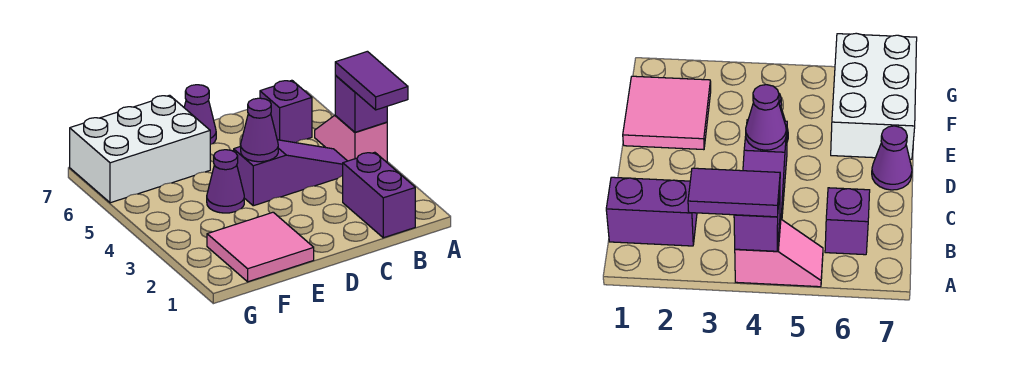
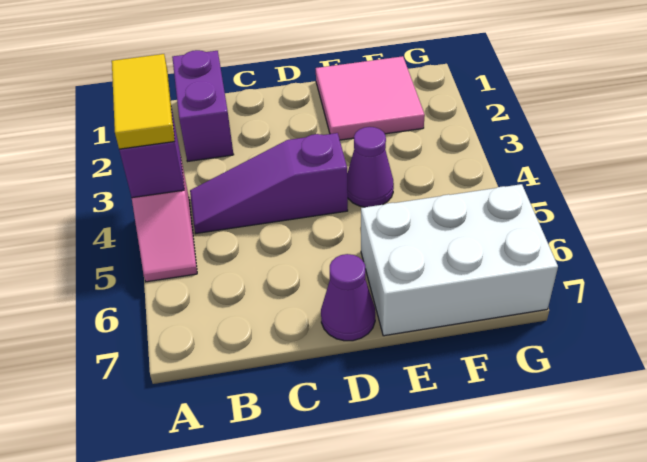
purple 1x2 tile [335,51,408,110] -> yellow 1x2 tile [112,54,175,149]
purple 1x1 brick [260,80,312,143] -> none
purple 1x1 cone [241,98,278,162] -> none

